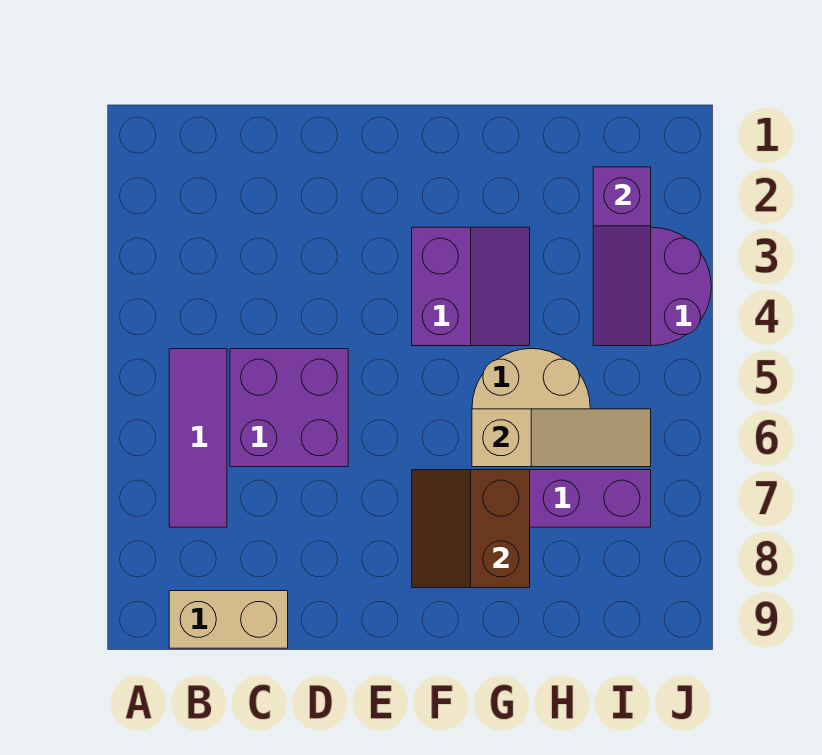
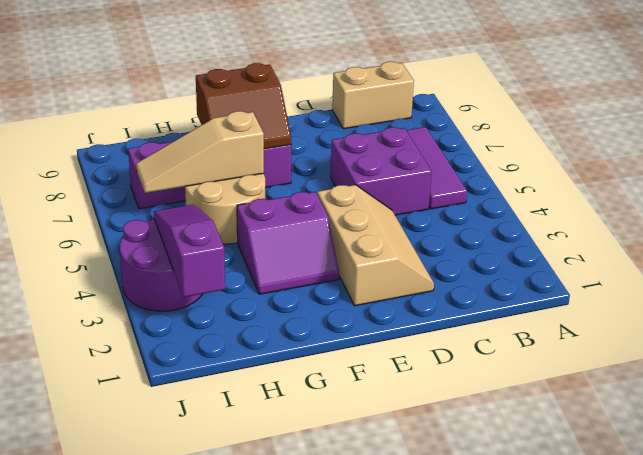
none -> tan 2x3 slope [317,185,434,306]
purple 2x2 slope [412,227,530,346] -> purple 2x2 slope turned to [237,192,339,294]
brown 2x2 slope [412,470,530,588] -> brown 2x2 slope turned to [196,63,291,149]

